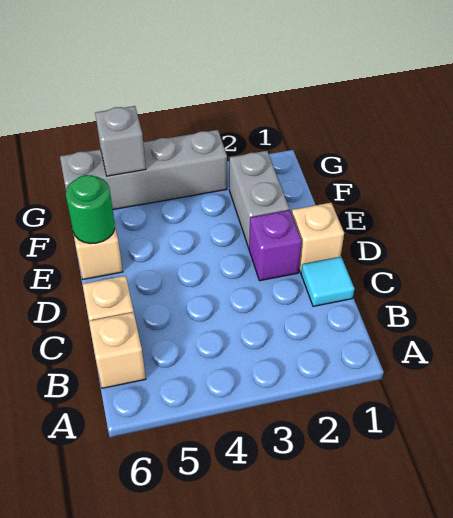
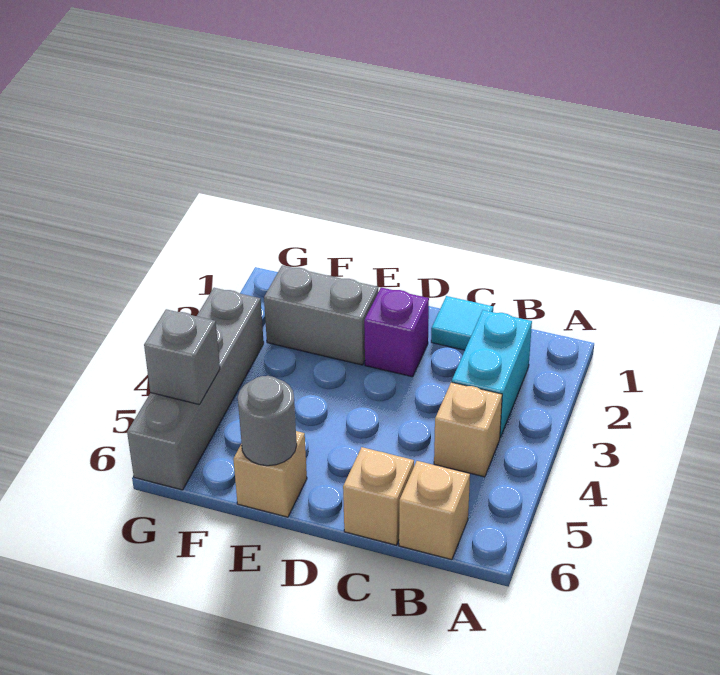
none -> cyan 1x2 brick [452,310,532,437]
tan 1x1 brick [292,203,344,272] -> tan 1x1 brick moved to [434,382,502,477]
green 1x1 round brick [66,175,115,244] -> grey 1x1 round brick [238,376,297,466]

